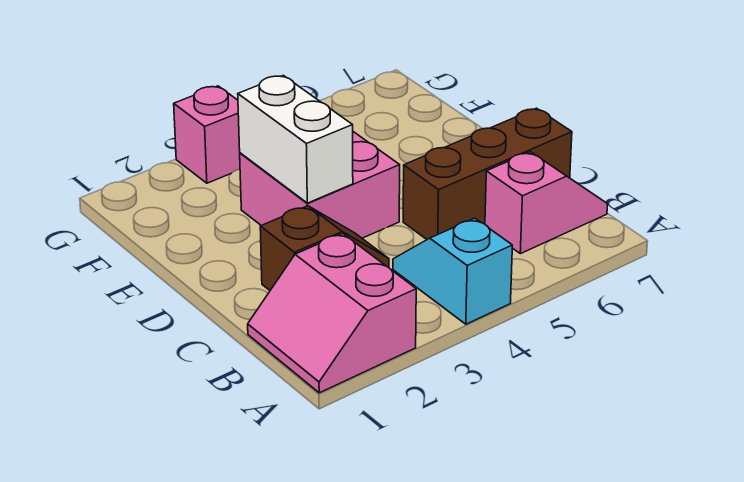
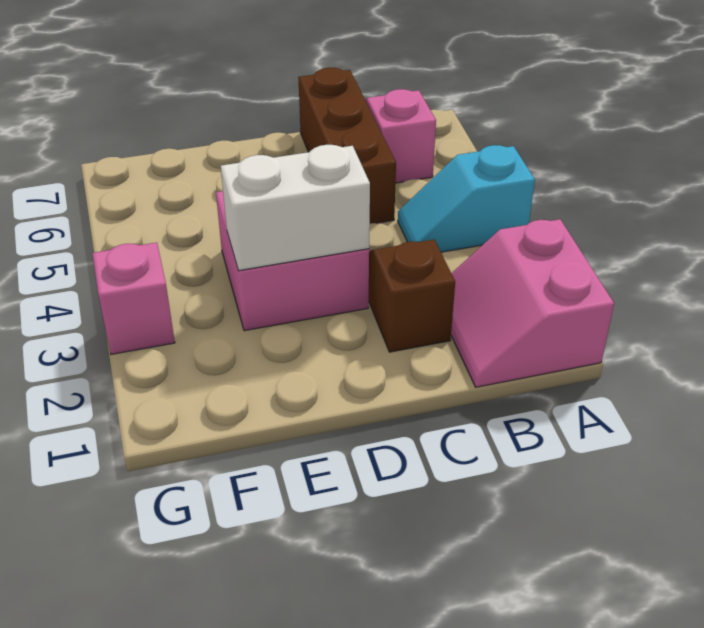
pink 2x2 slope [248,234,416,393] -> pink 2x2 slope turned to [451,219,614,387]

